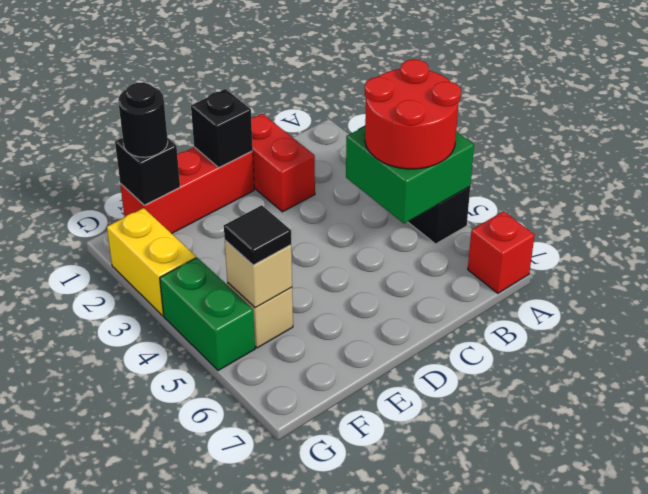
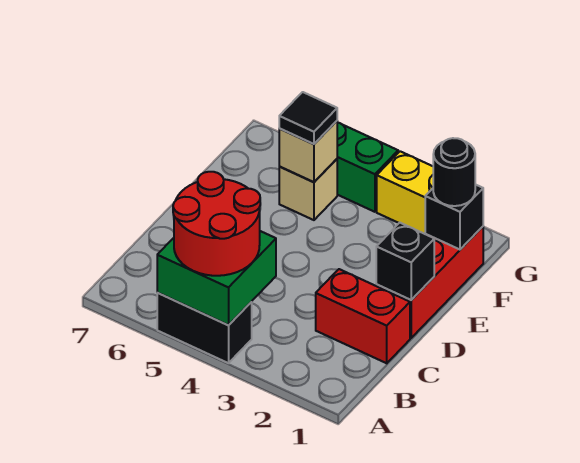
red 1x1 brick [468,211,535,293] -> none

